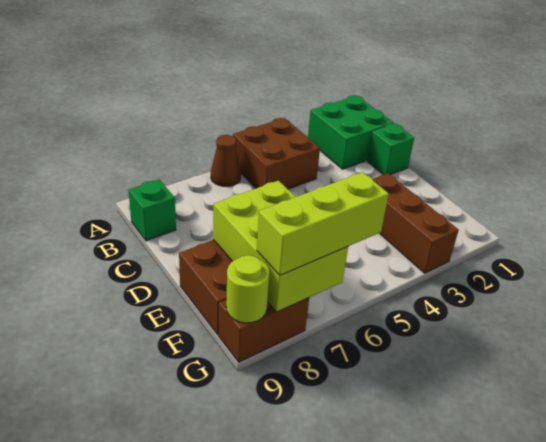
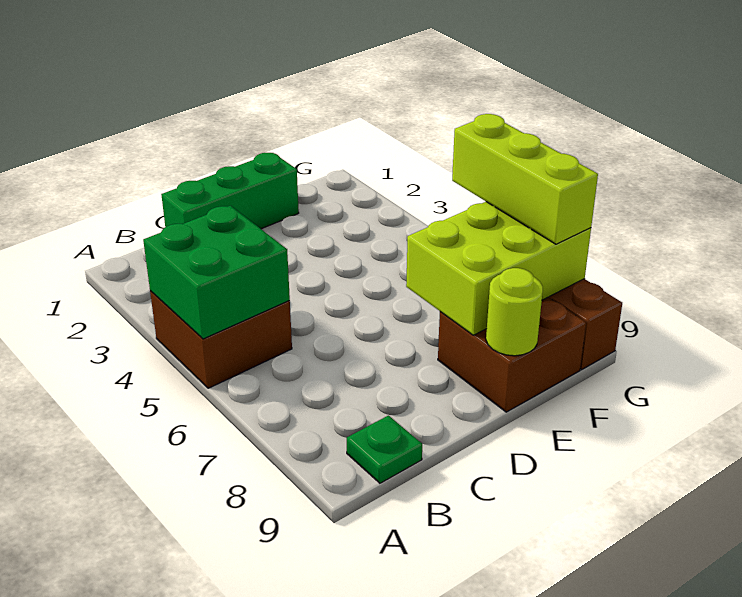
green 2x2 brick [308,95,394,169] -> green 2x2 brick moved to [143,206,290,339]
brown 1x1 cone [211,135,241,186] -> none
green 1x1 brick [128,180,176,241] -> green 1x1 plate [347,416,422,483]
green 1x1 brick [367,124,414,175] -> green 1x3 brick [161,153,299,229]
brown 1x3 brick [373,173,459,273] -> none
lime 1x1 round brick [226,255,270,323] -> lime 1x1 round brick moved to [486,268,543,356]

